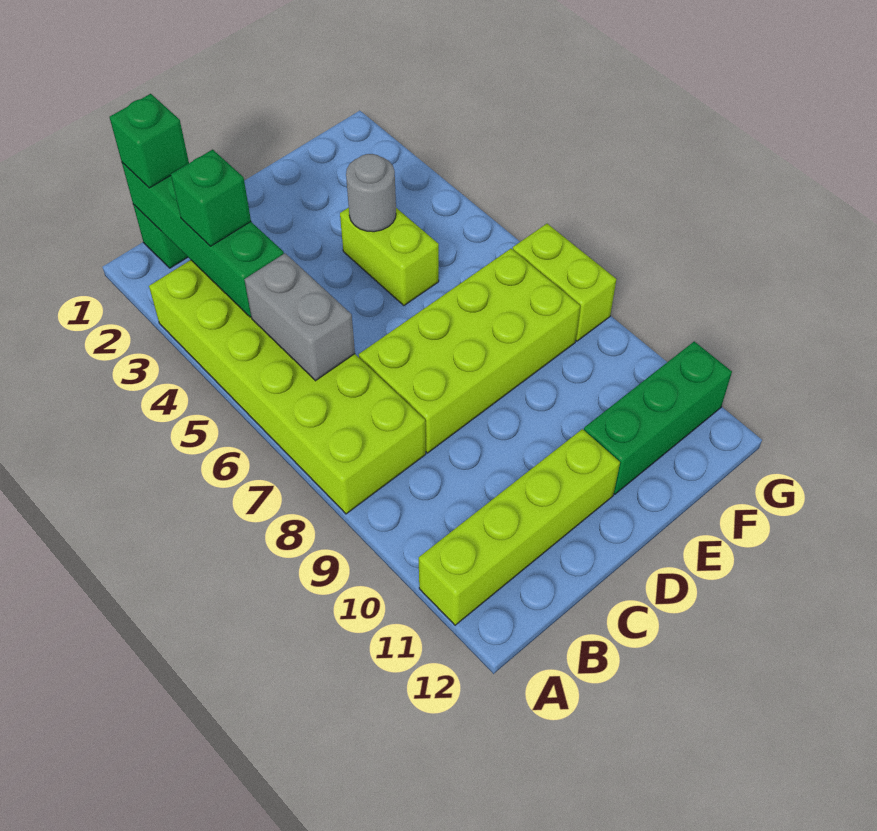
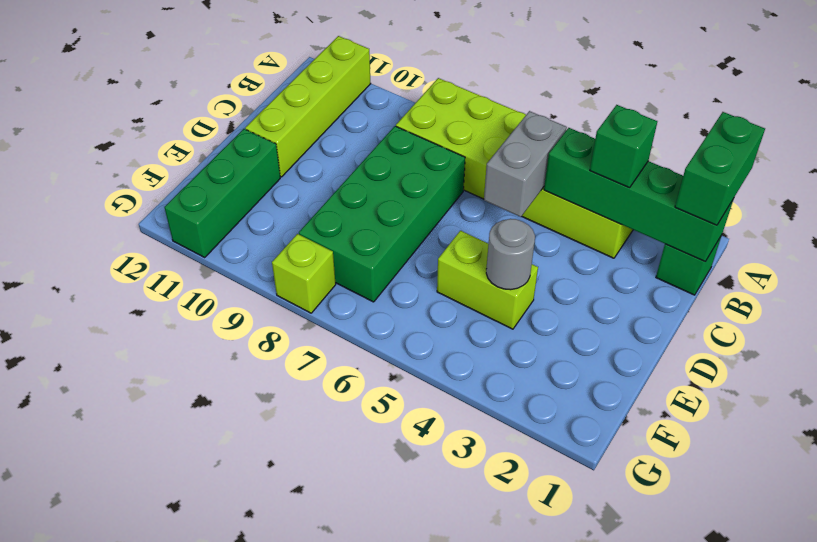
green 1x1 brick [110,94,189,188] -> green 1x2 brick [675,112,765,225]
grey 1x2 brick [245,253,355,381] -> grey 1x2 brick turned to [484,111,567,217]
lime 2x4 brick [359,249,580,453] -> green 2x4 brick [299,126,465,302]
lime 1x2 brick [513,224,616,341] -> lime 1x1 brick [272,234,336,313]

